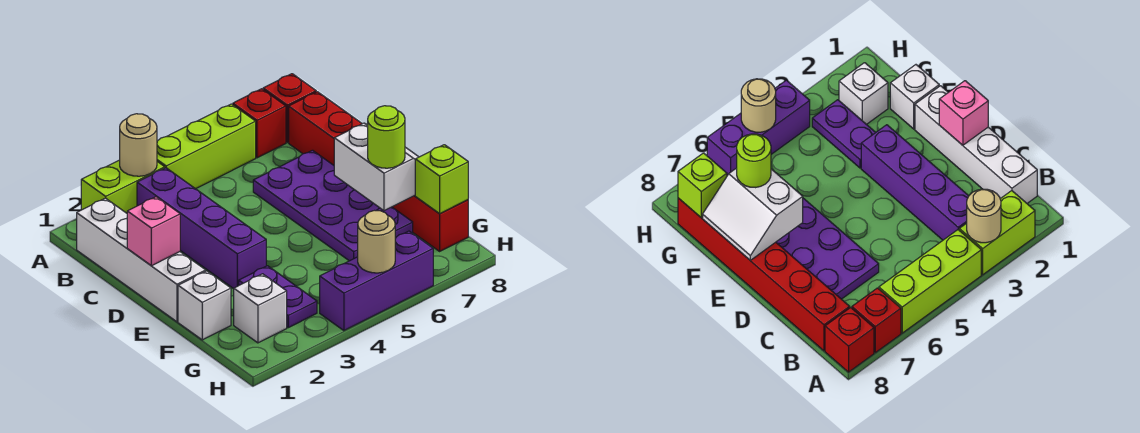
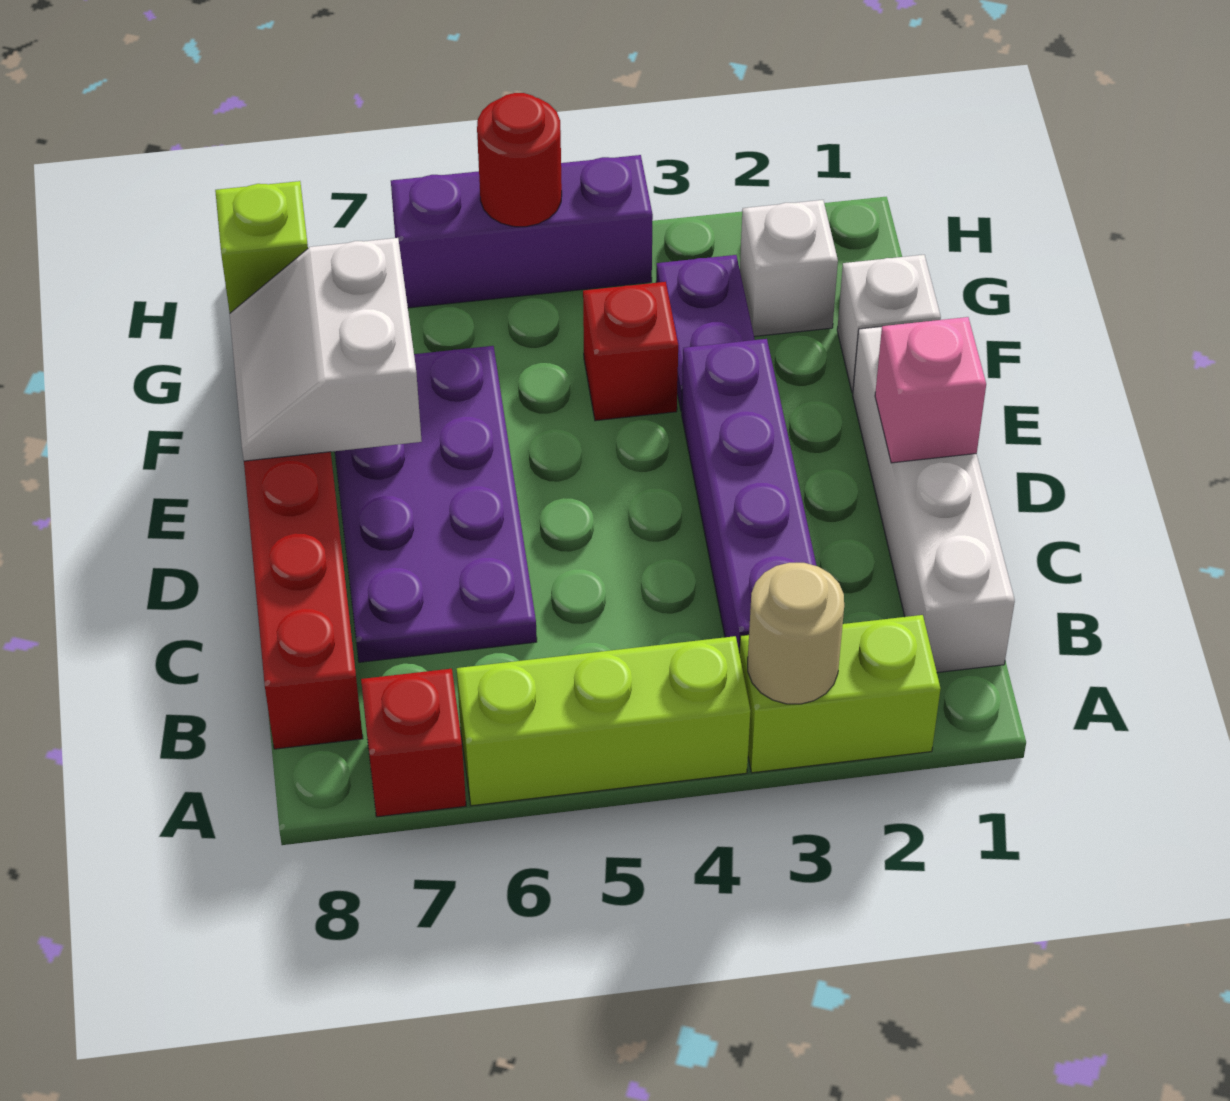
red 1x1 brick [263,74,316,143] -> red 1x1 brick moved to [583,282,678,421]
lime 1x1 round brick [368,106,405,168] -> none
tan 1x1 round brick [358,210,395,273] -> red 1x1 round brick [477,93,562,227]

